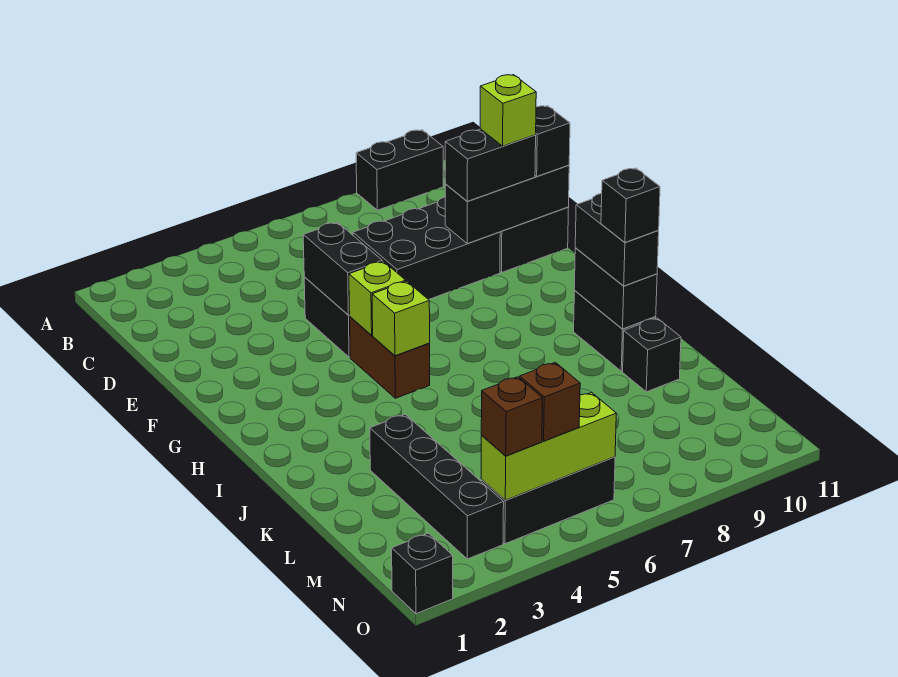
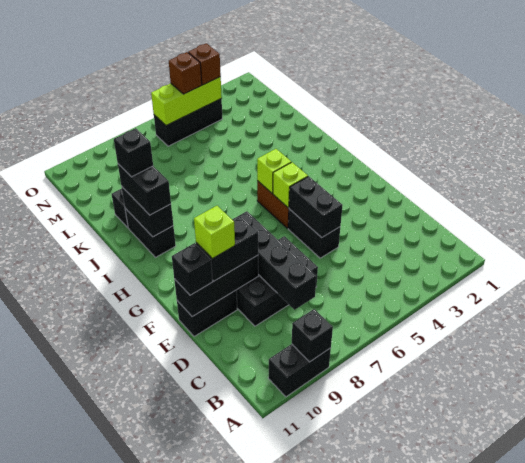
black 1x4 brick [370,414,504,559] -> black 1x4 brick moved to [232,211,316,310]
black 1x1 brick [392,533,453,614] -> black 1x1 brick moved to [292,309,333,362]

